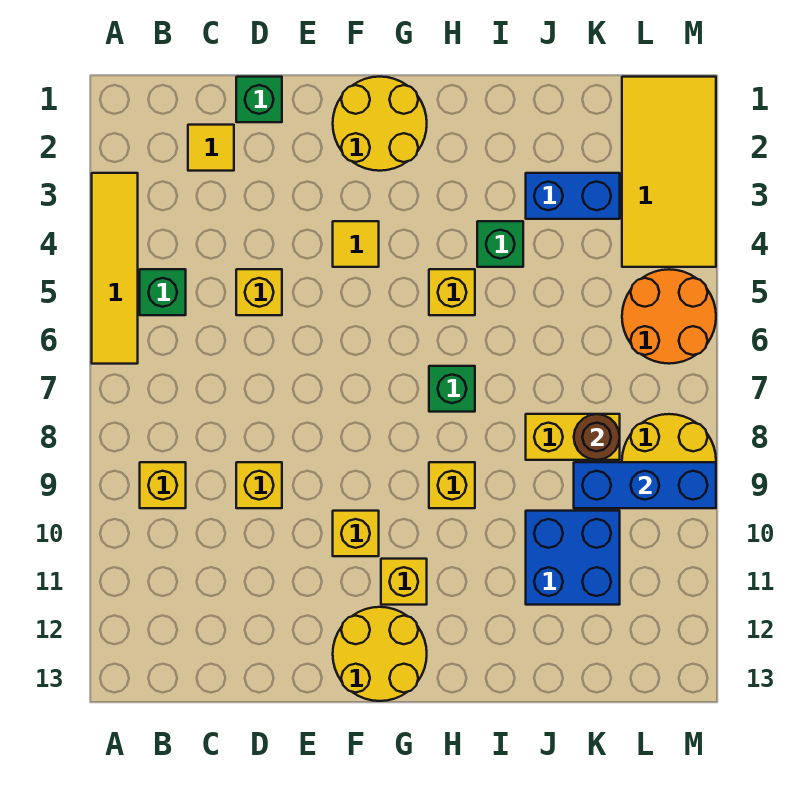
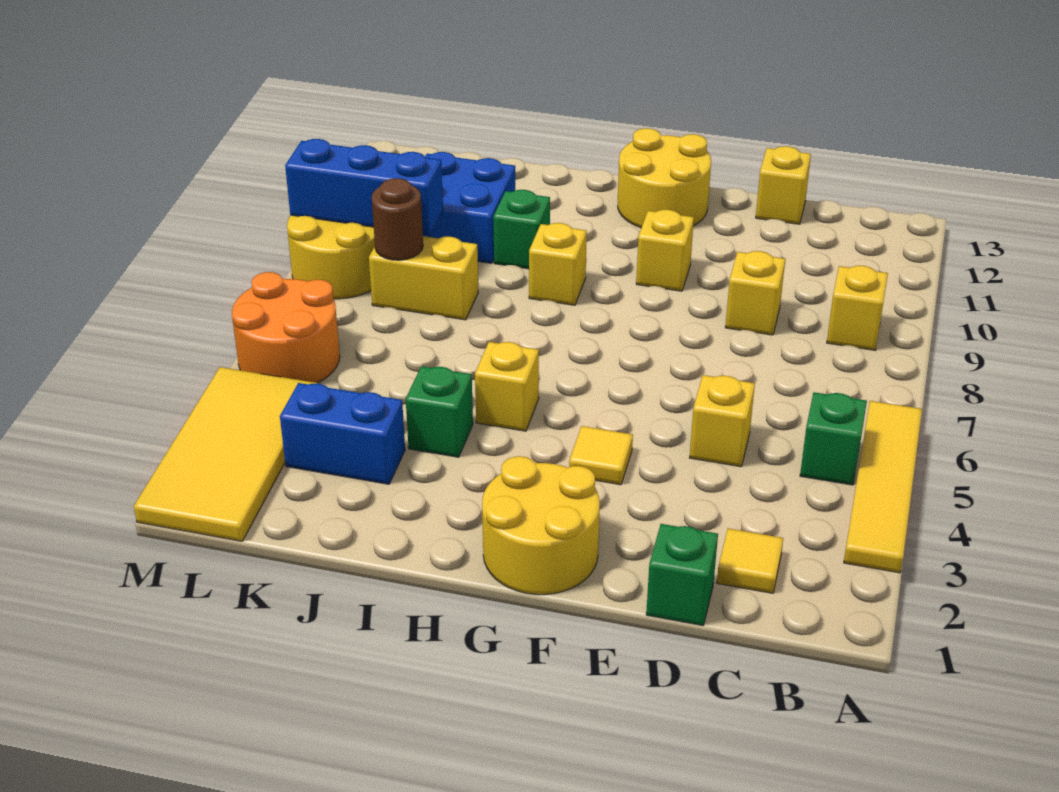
yellow 1x1 brick [381,559,427,605] -> yellow 1x1 brick moved to [756,146,811,224]
green 1x1 brick [429,366,475,412] -> green 1x1 brick moved to [493,190,550,269]

